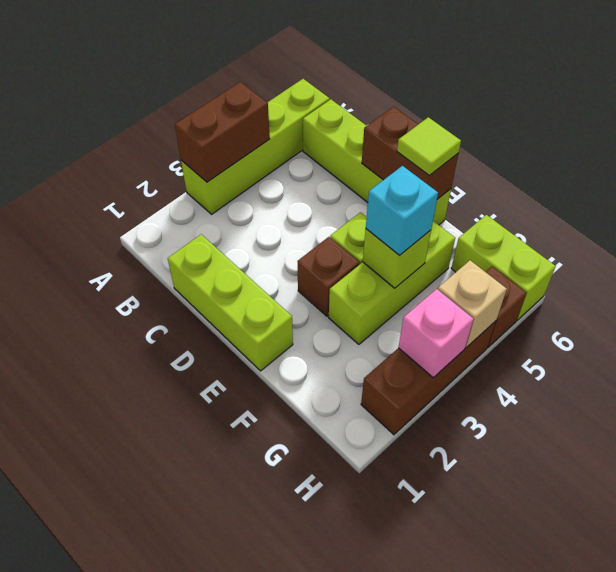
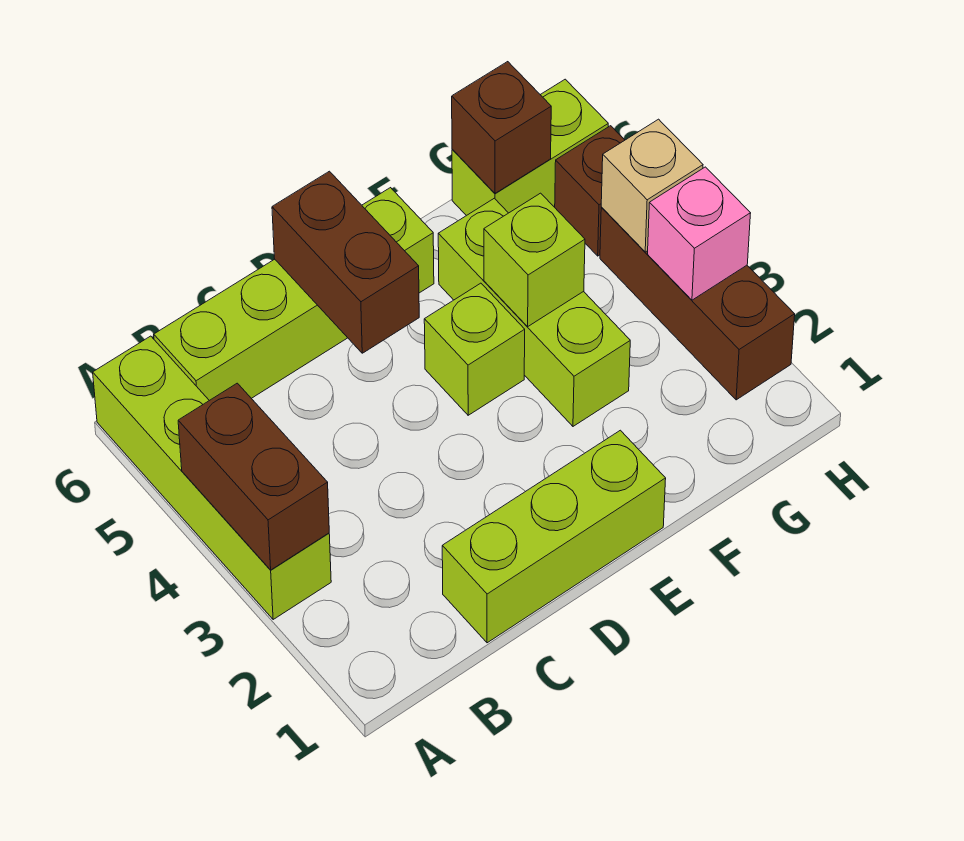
brown 1x2 brick [362,107,458,199] -> brown 1x2 brick turned to [272,171,419,353]
brown 1x1 brick [297,237,359,316] -> brown 1x1 brick moved to [452,62,551,193]
lime 1x1 tile [397,117,461,176] -> none
cyan 1x1 brick [366,166,438,255] -> none

